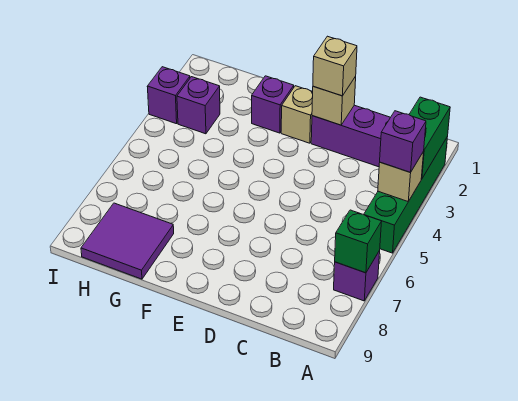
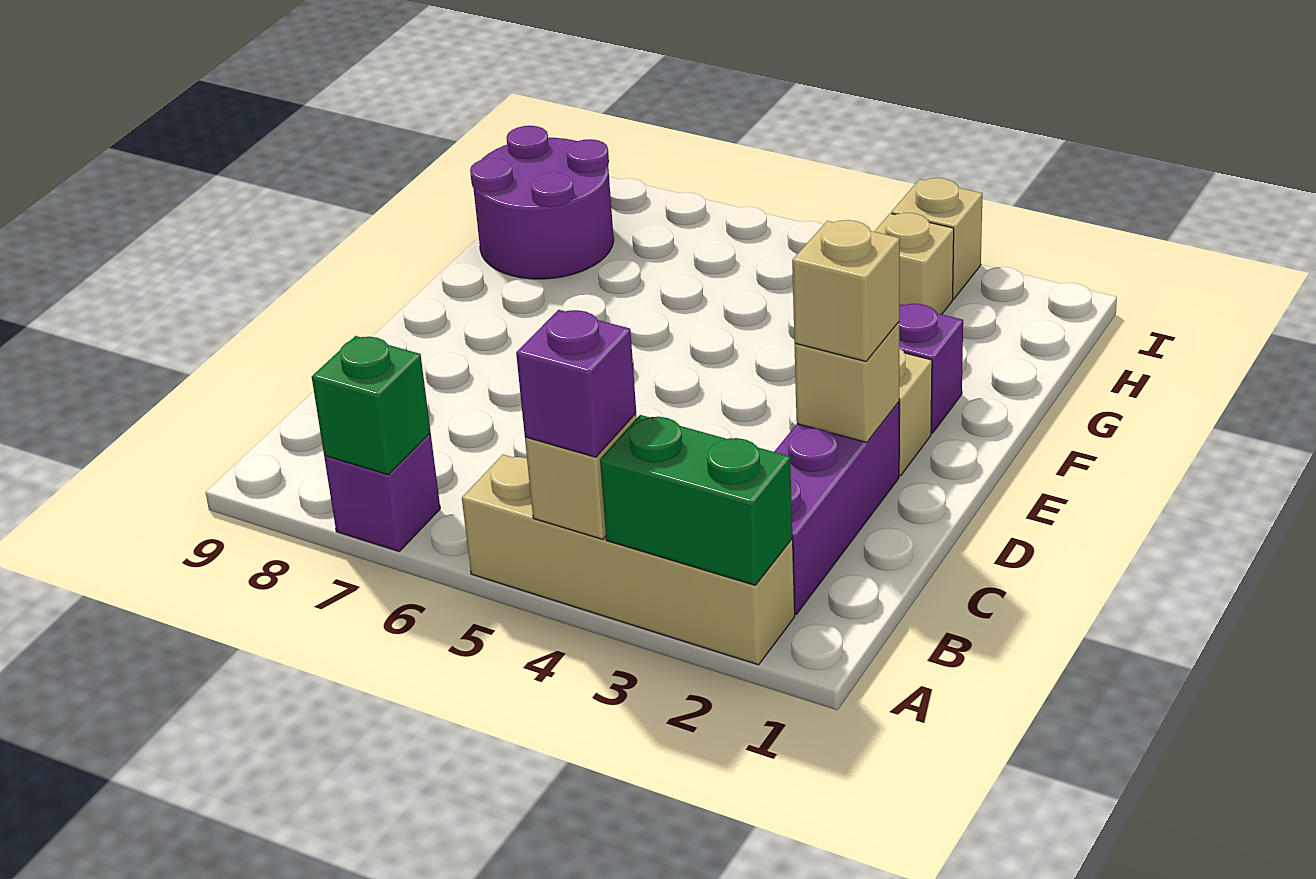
green 1x4 brick [364,138,447,253] -> tan 1x4 brick [462,455,795,665]
purple 2x2 tile [81,203,174,279] -> purple 2x2 round brick [470,126,614,279]
purple 1x1 brick [177,77,220,134] -> tan 1x1 brick [874,213,954,314]
purple 1x1 brick [147,67,190,124] -> tan 1x1 brick [891,178,982,299]

